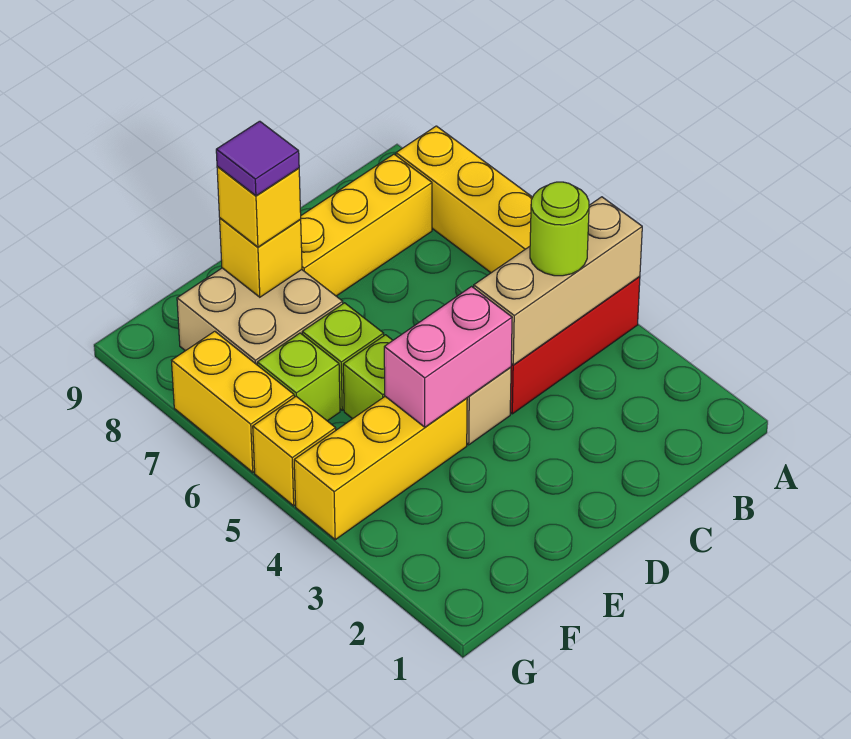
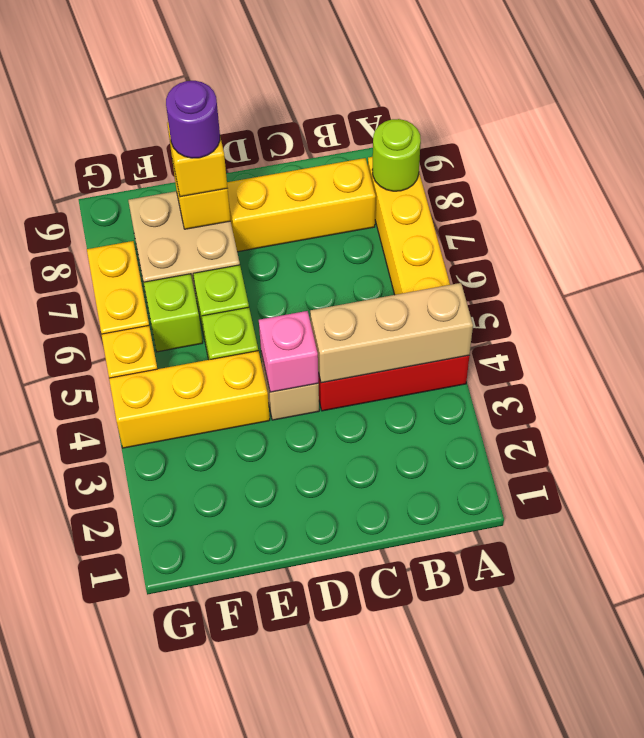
lime 1x1 round brick [530,182,589,276] -> lime 1x1 round brick moved to [372,119,421,191]
pink 1x2 brick [384,286,512,427] -> pink 1x1 brick [259,311,318,392]
purple 1x1 tile [216,121,299,196] -> purple 1x1 round brick [166,81,220,158]

